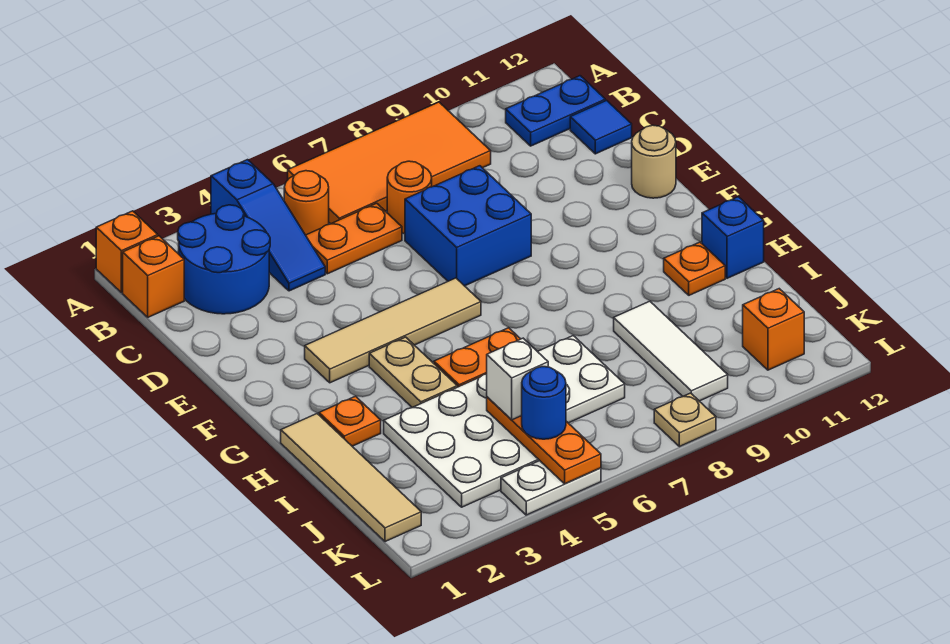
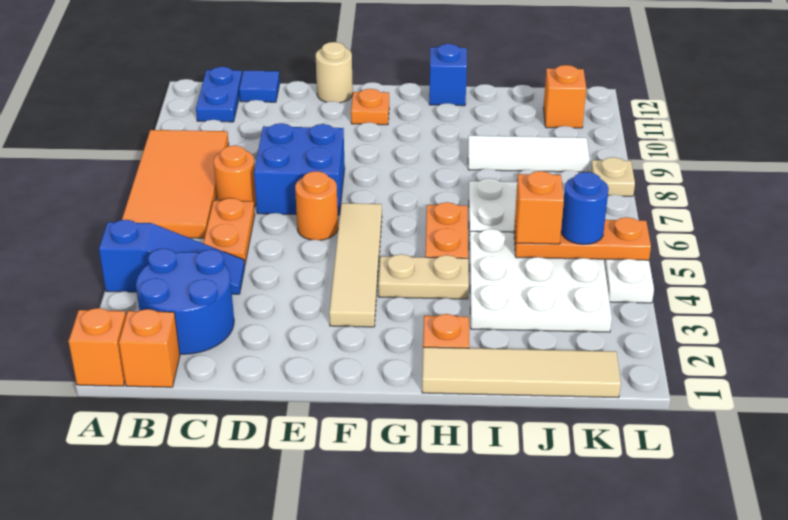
orange 1x1 round brick [284,171,329,235] -> orange 1x1 round brick moved to [295,171,338,240]
orange 1x1 plate [664,242,725,295] -> orange 1x1 plate moved to [351,89,389,125]
white 1x1 brick [487,338,548,420] -> orange 1x1 brick [515,171,564,244]

